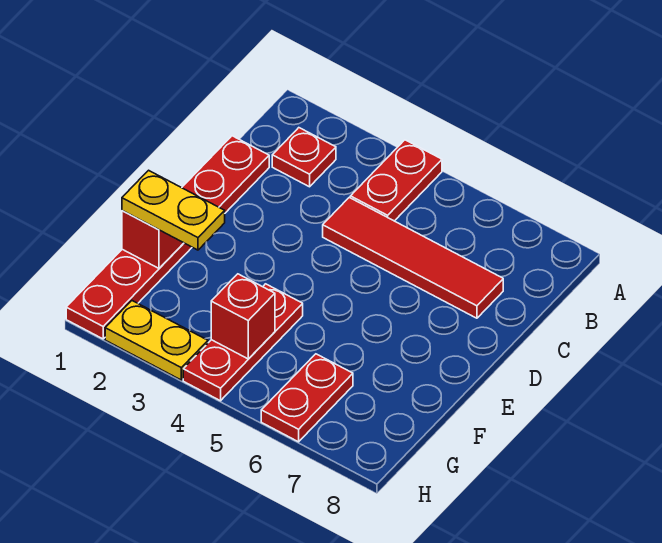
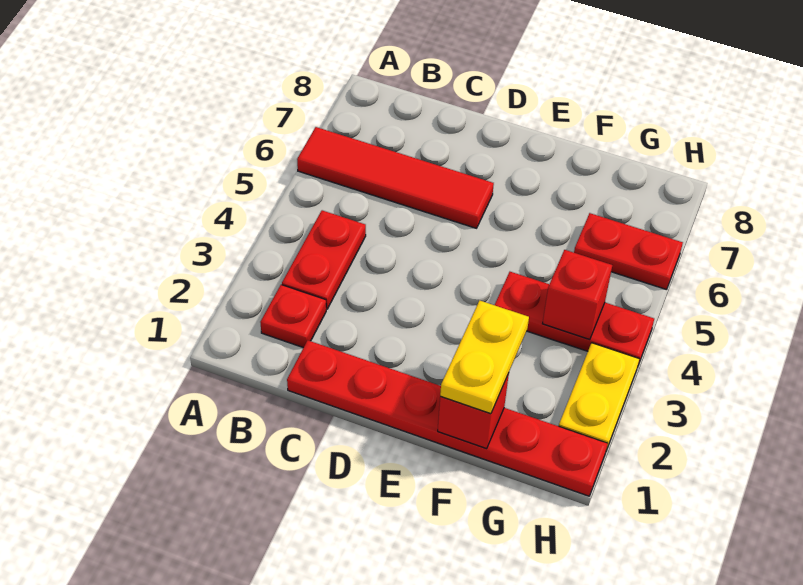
red 1x2 plate [350,140,442,221] -> red 1x2 plate turned to [282,210,366,309]
red 1x4 tile [323,197,503,318] -> red 1x4 tile turned to [297,127,494,228]

